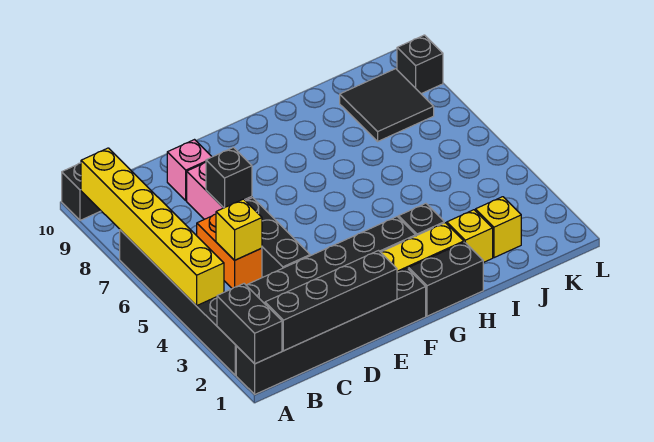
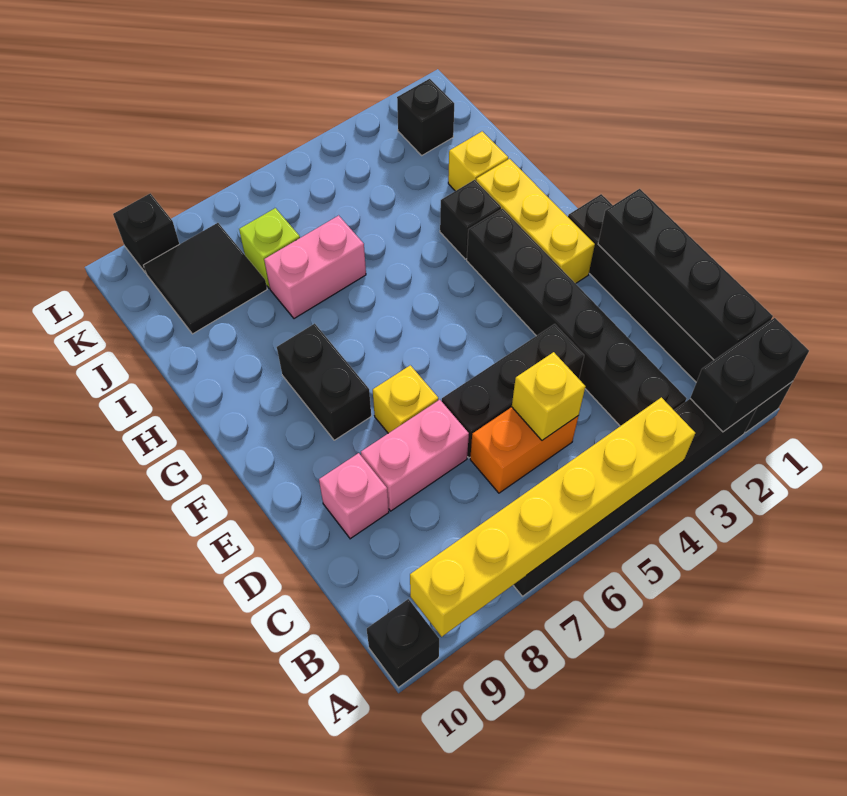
black 1x1 brick [206,147,252,208] -> black 1x1 brick moved to [397,79,454,155]
black 1x2 brick [409,242,483,316] -> black 1x2 brick moved to [277,324,371,440]
none -> pink 1x2 brick [264,215,366,319]
yellow 1x1 brick [475,197,521,258] -> yellow 1x1 brick moved to [373,365,438,433]
none -> lime 1x1 brick [239,208,300,288]

